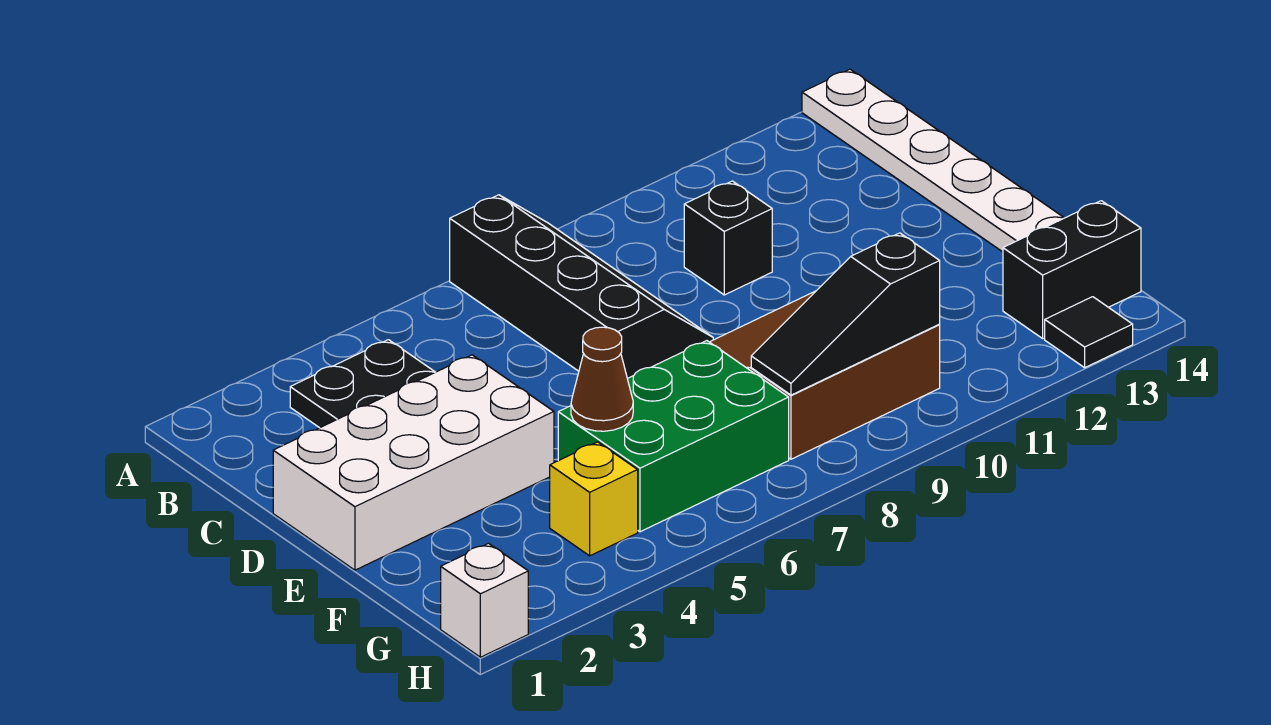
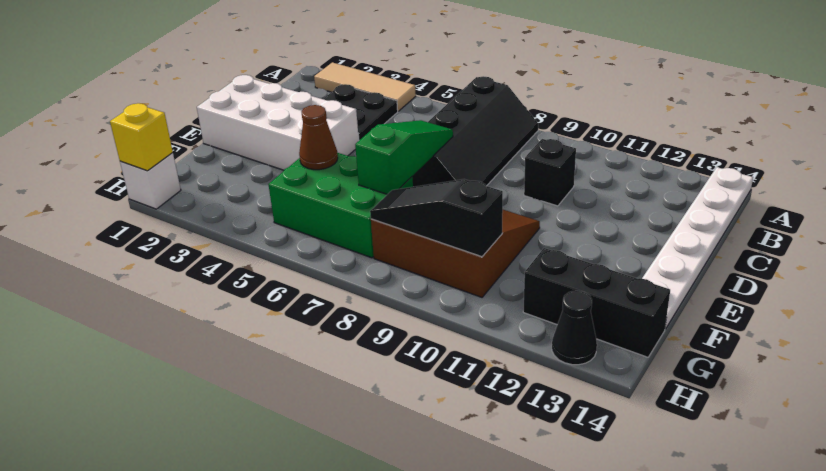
none -> tan 1x3 tile [314,62,416,111]
none -> green 1x3 slope [355,120,453,194]
yellow 1x1 brick [550,442,638,556] -> yellow 1x1 brick moved to [110,103,173,171]
black 1x2 brick [1003,201,1141,338] -> black 1x3 brick [523,248,670,357]
black 1x1 tile [1045,297,1133,368] -> black 1x1 cone [552,291,597,365]

